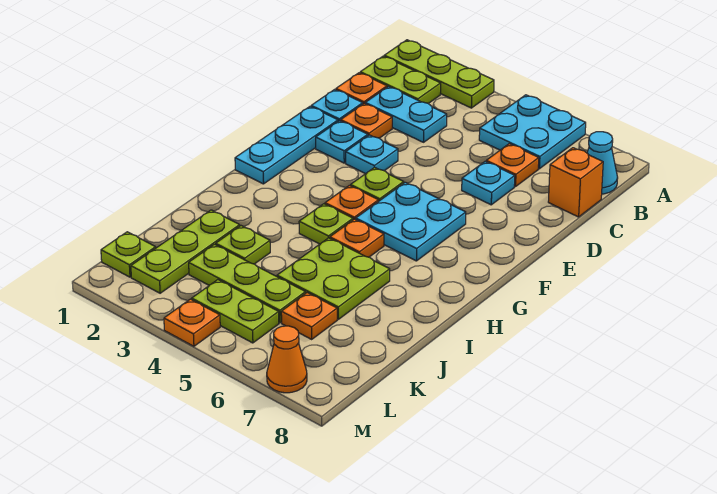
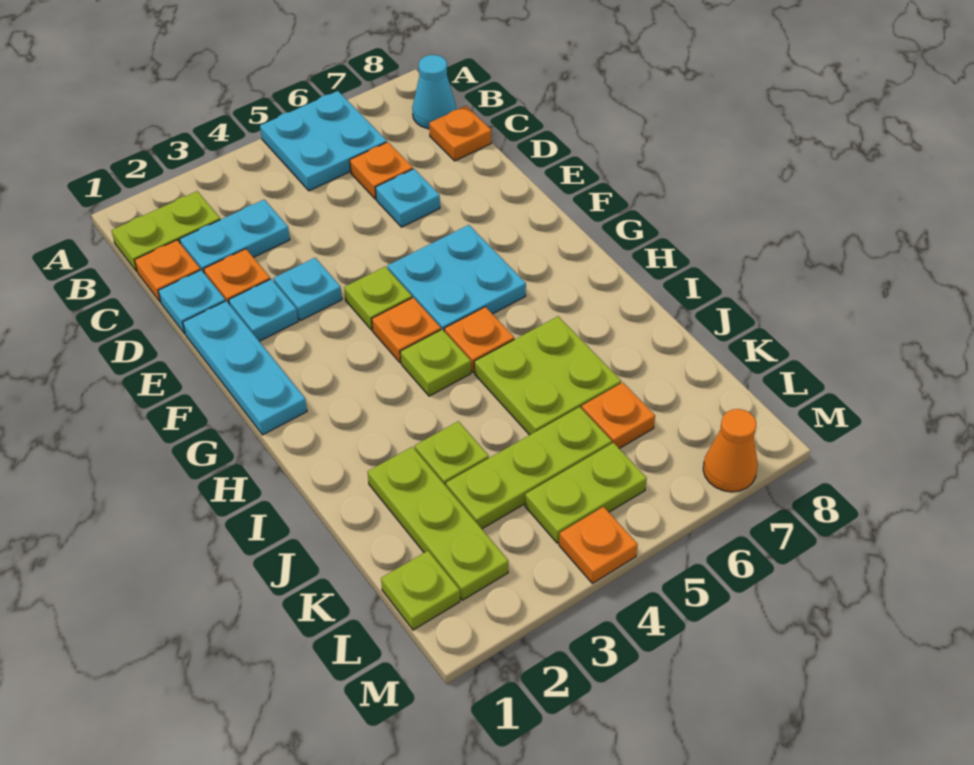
lime 1x3 plate [384,40,494,108] -> none
orange 1x1 brick [548,148,603,217] -> orange 1x1 plate [429,106,491,161]

